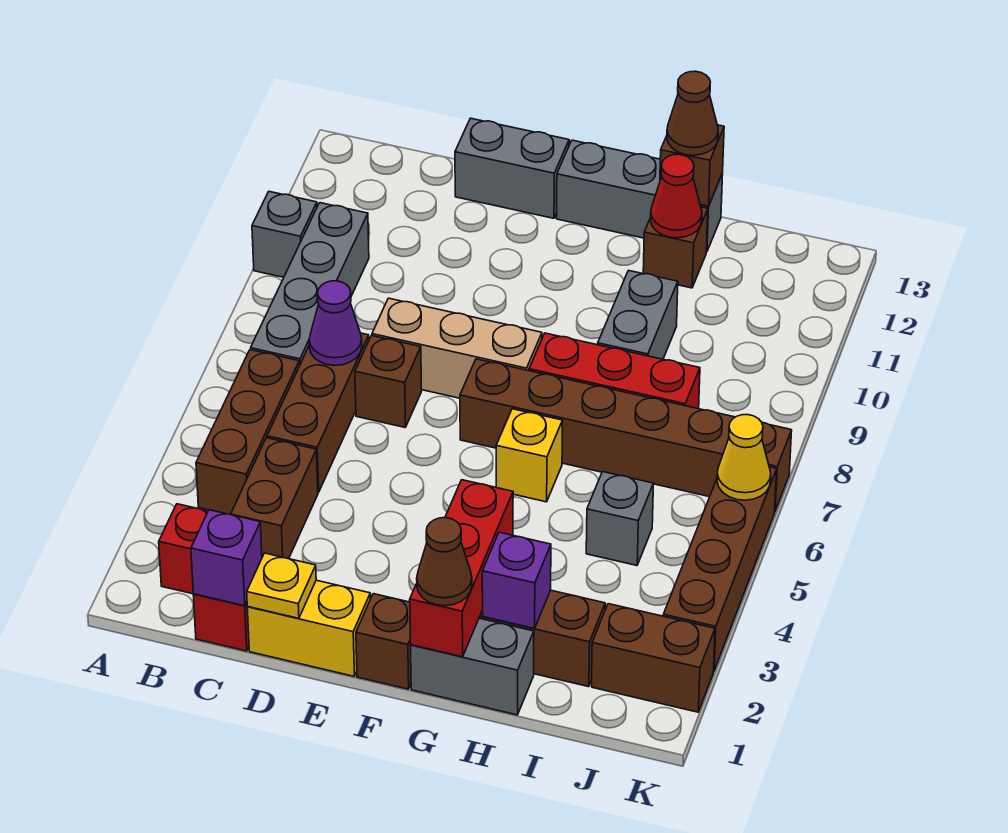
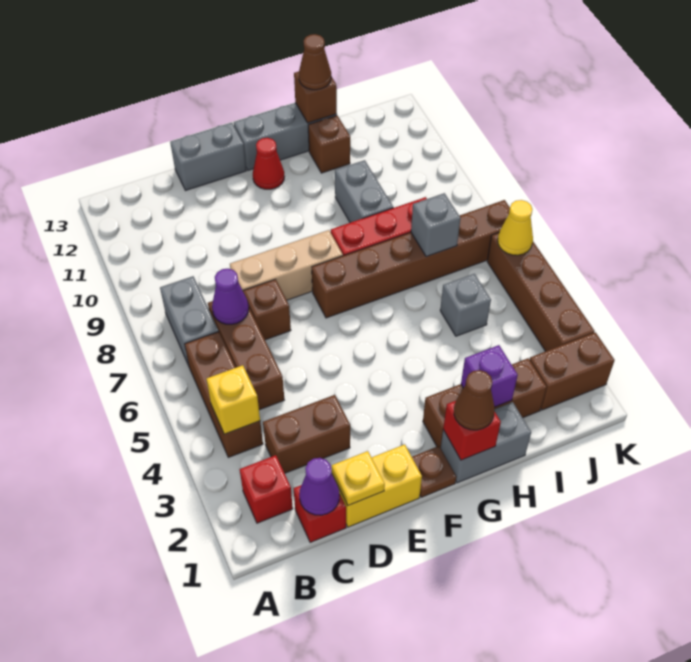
grey 1x1 brick [252,192,317,277] -> grey 1x1 brick moved to [411,193,460,257]
grey 1x4 brick [251,203,369,366] -> grey 1x2 brick [160,276,219,366]
purple 1x1 brick [191,510,262,606] -> purple 1x1 cone [299,458,339,515]
brown 1x2 brick [231,438,318,559] -> brown 1x2 brick turned to [263,395,350,473]
brown 1x1 brick [356,594,411,689] -> brown 1x1 plate [412,446,456,497]
red 1x3 brick [410,480,513,657] -> red 1x1 brick [443,401,501,460]
yellow 1x1 brick [496,409,563,502] -> yellow 1x1 brick moved to [207,365,260,434]
red 1x1 cone [651,154,702,238] -> red 1x1 cone moved to [253,138,284,189]

